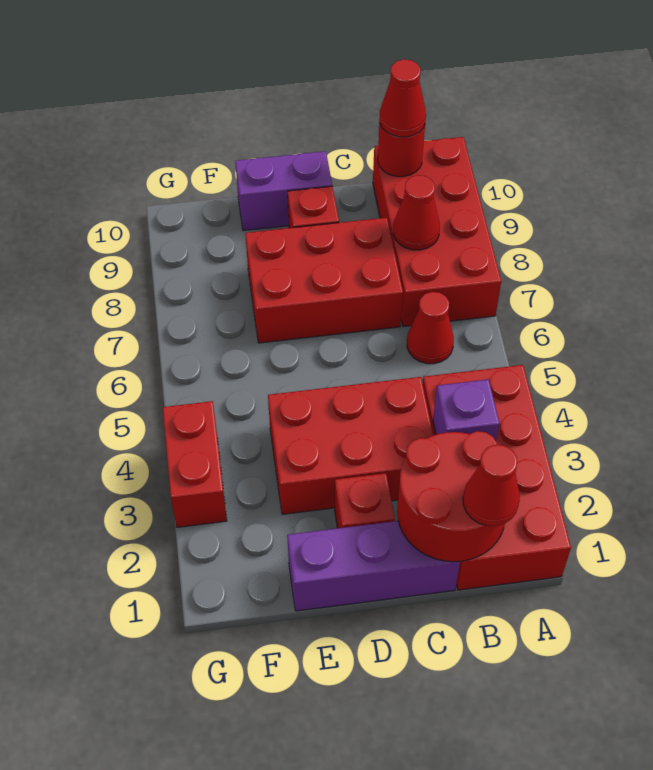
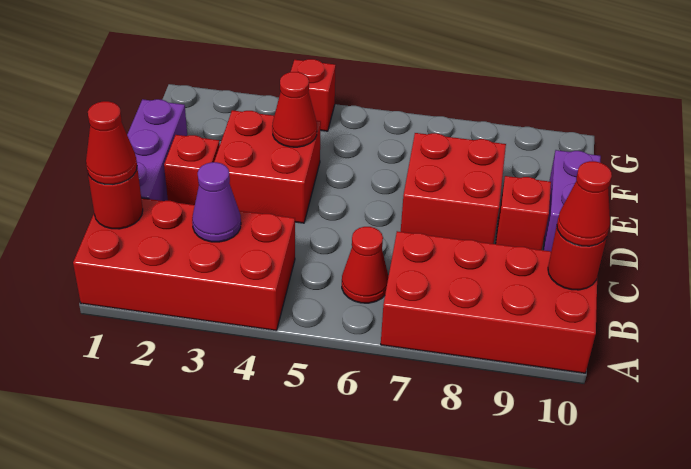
red 2x2 round brick [397,431,505,562] -> red 1x1 round brick [88,168,143,229]
purple 1x1 brick [433,379,500,441] -> purple 1x1 cone [192,162,241,242]
red 1x1 cone [393,175,440,250] -> red 1x1 cone moved to [272,72,317,147]
red 2x3 brick [268,377,433,514] -> red 2x2 brick [214,110,321,223]
red 2x3 brick [245,218,403,343] -> red 2x2 brick [401,133,506,244]
red 1x2 brick [163,401,227,527] -> red 1x1 brick [291,59,336,131]

